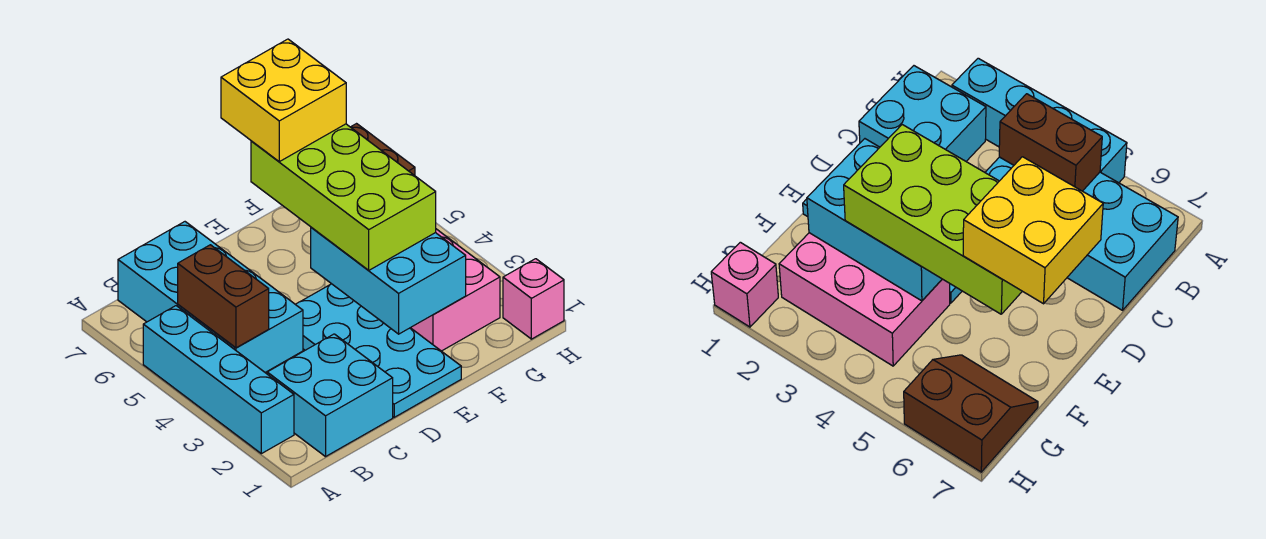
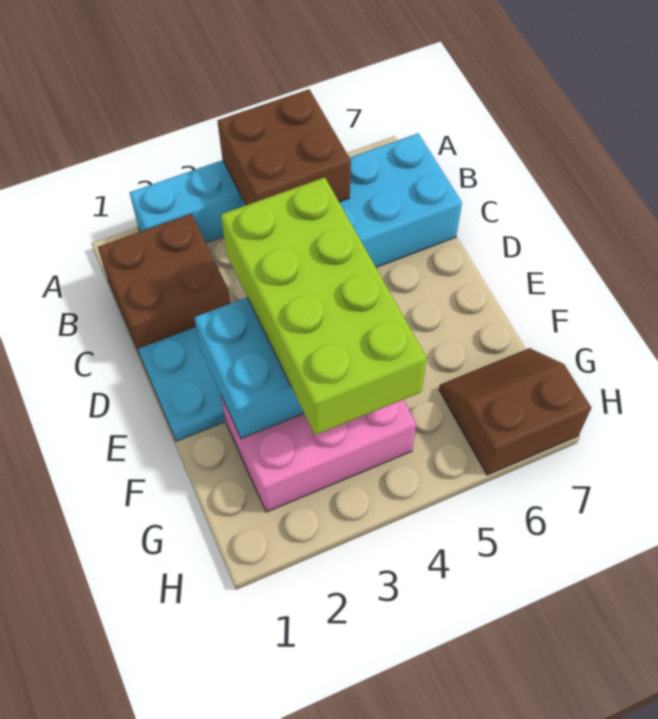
cyan 2x2 brick [267,334,393,457] -> brown 2x2 brick [98,214,230,355]
brown 1x2 brick [178,245,269,348] -> brown 2x2 brick [217,89,351,205]
lime 2x4 brick [251,124,436,270] -> lime 2x4 brick turned to [221,177,427,435]
yellow 2x2 brick [221,39,346,162] -> none
pink 1x1 brick [503,259,564,339] -> none

